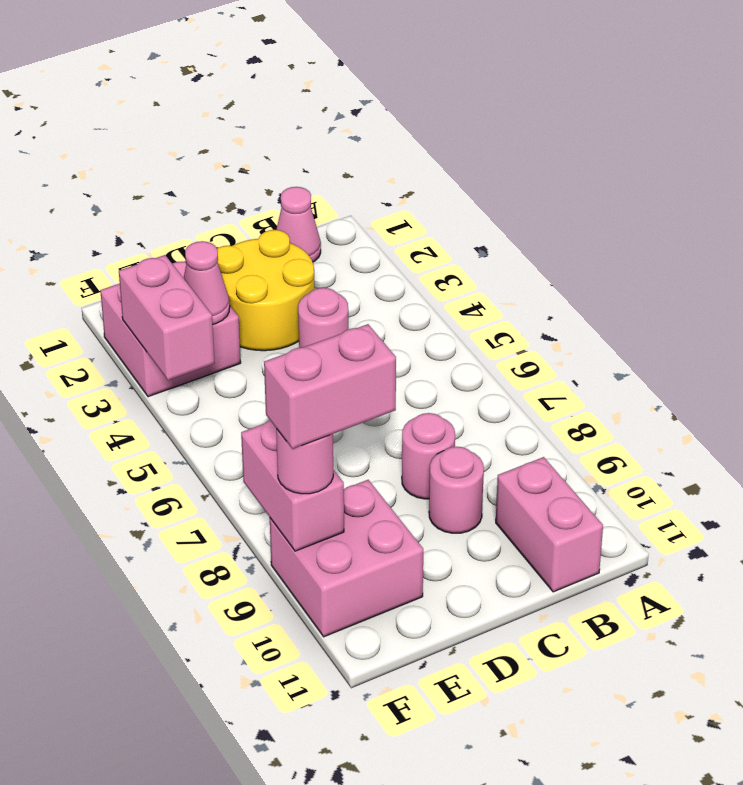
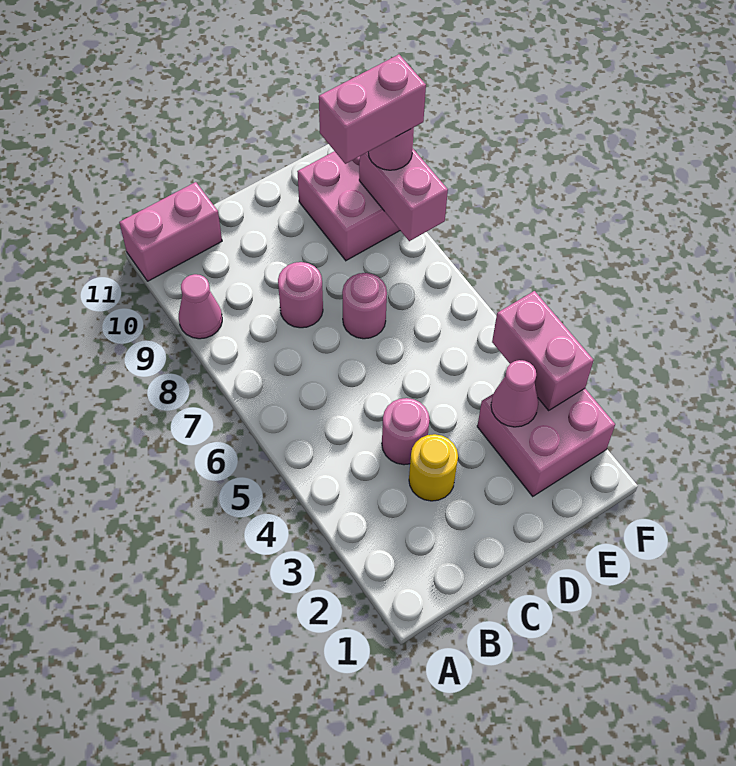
pink 1x1 cone [276,187,321,262] -> pink 1x1 cone moved to [179,274,222,339]
pink 1x2 brick [496,457,603,592] -> pink 1x2 brick turned to [119,182,222,281]
yellow 2x2 round brick [217,230,315,351] -> yellow 1x1 round brick [409,434,458,501]
pink 1x1 round brick [429,447,484,533] -> pink 1x1 round brick moved to [342,273,387,339]

